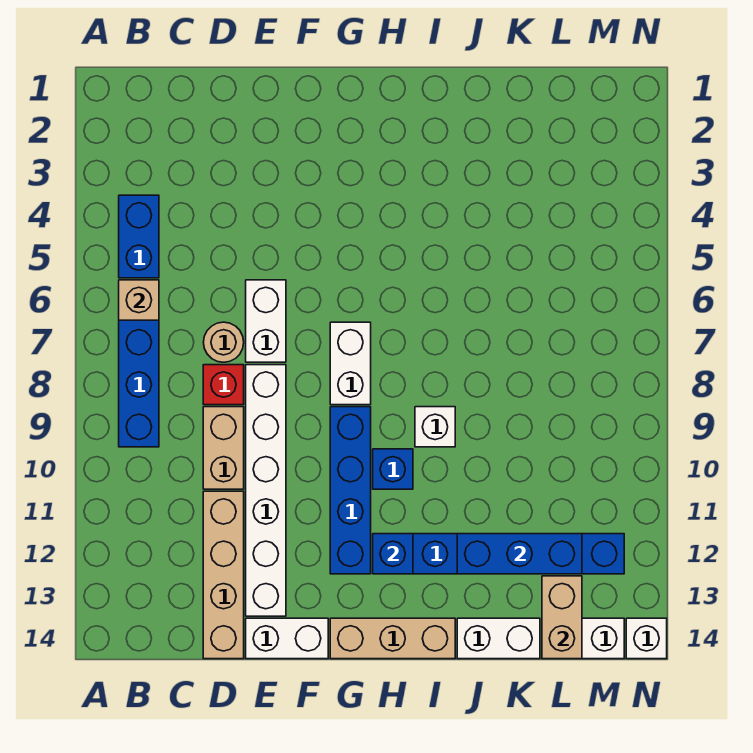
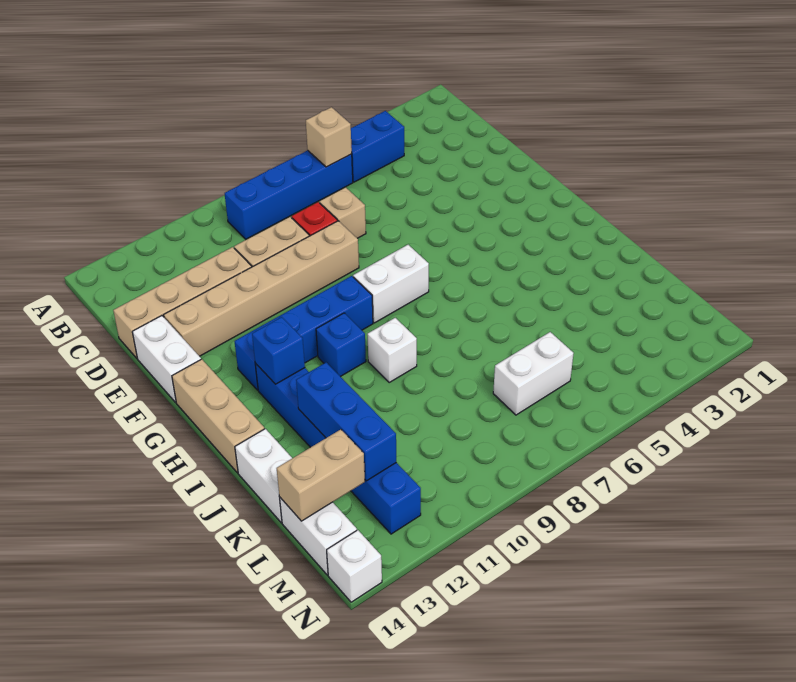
tan 1x1 round brick [203,322,244,362] -> tan 1x1 brick [319,187,366,238]
white 1x2 brick [246,280,286,362] -> white 1x2 brick moved to [493,332,574,415]
white 1x6 brick [246,365,286,616] -> tan 1x6 brick [164,221,359,356]

